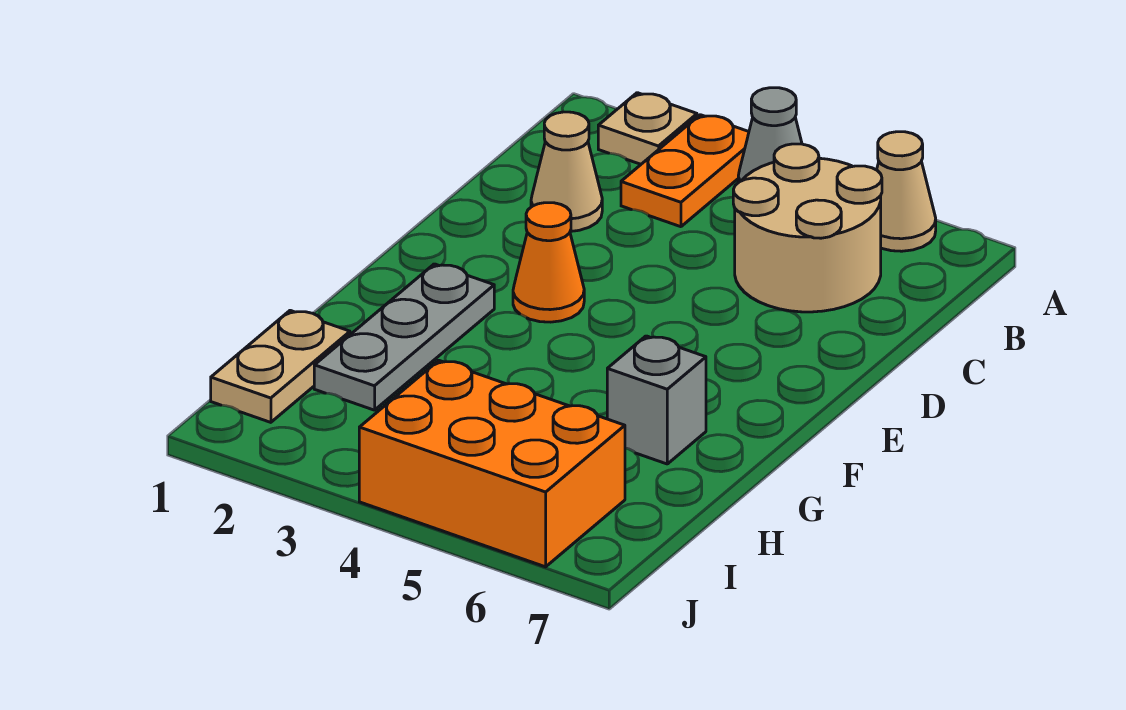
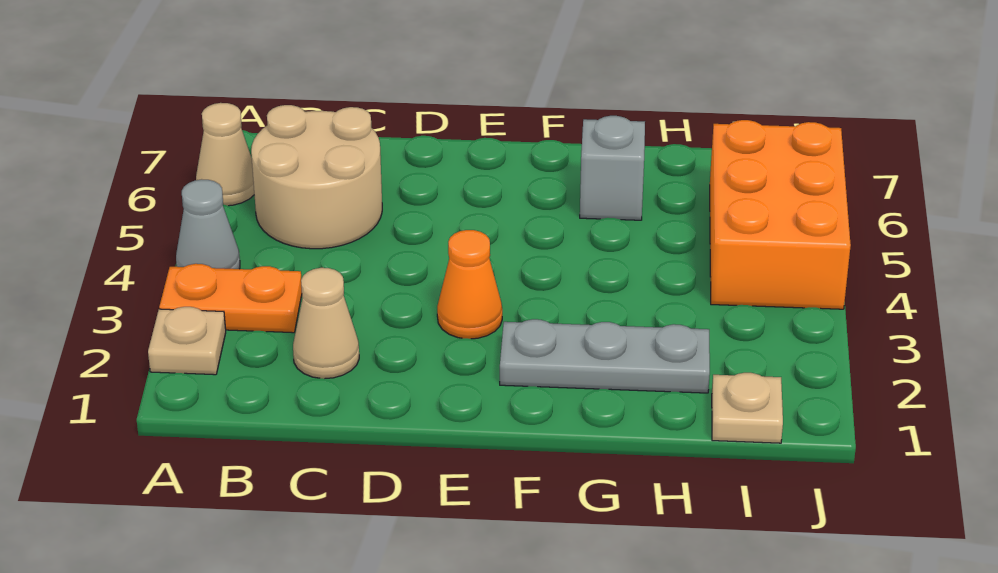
tan 1x2 plate [211,310,350,422] -> tan 1x1 plate [712,373,783,443]

